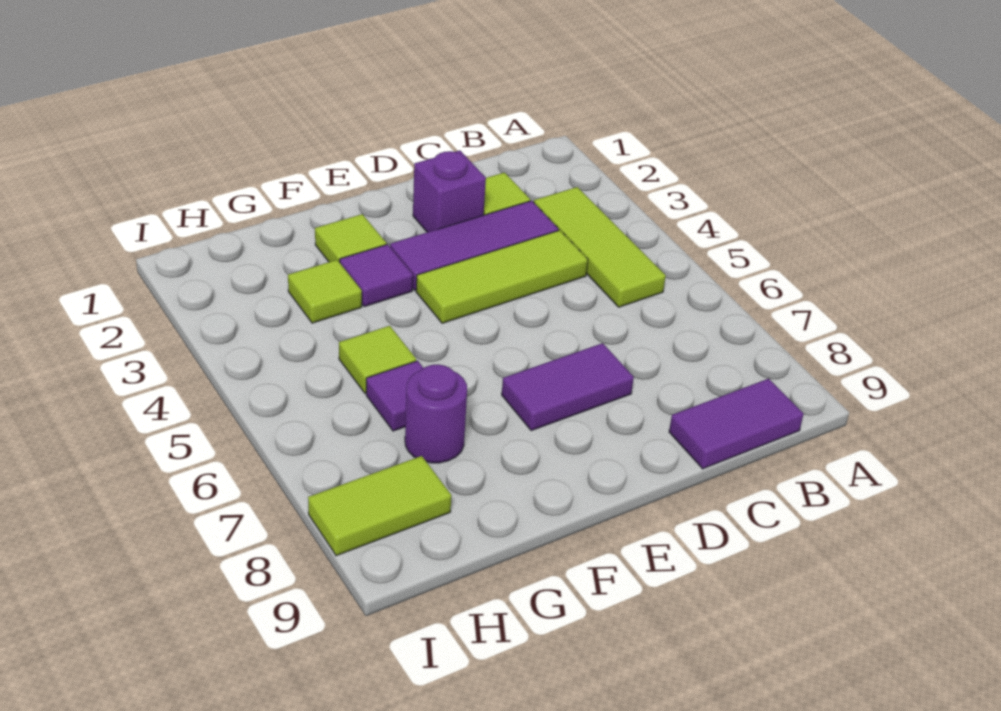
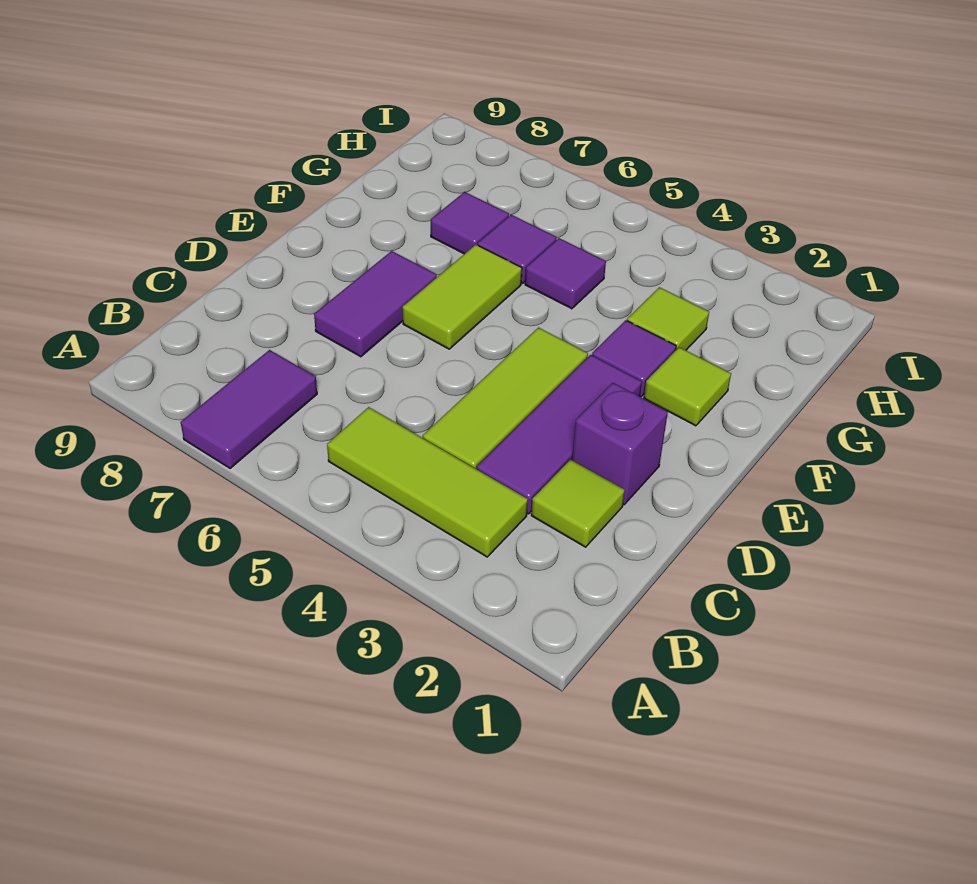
purple 1x2 tile [669,379,803,469] -> purple 1x2 tile moved to [181,350,317,469]
lime 1x1 tile [339,326,416,393] -> purple 1x1 tile [525,238,606,309]
purple 1x1 round brick [405,364,467,463] -> purple 1x1 tile [431,192,509,254]
lime 1x2 tile [308,456,451,556] -> lime 1x2 tile moved to [403,245,522,349]

